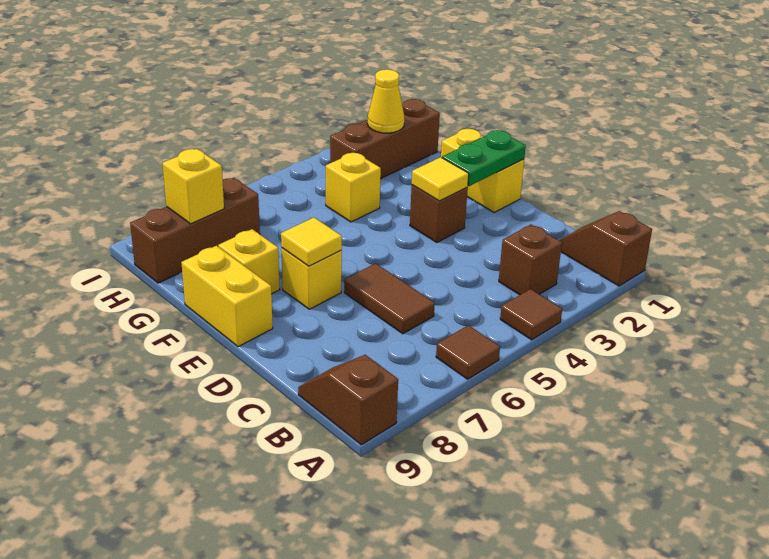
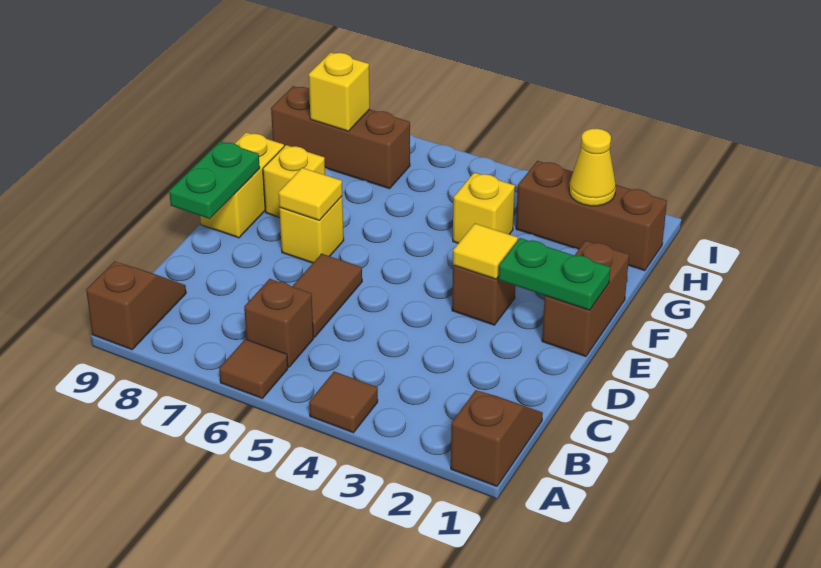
brown 1x1 brick [499,224,562,295] -> brown 1x1 brick moved to [244,279,313,367]
none -> green 1x2 plate [169,141,260,219]
yellow 1x2 brick [441,129,524,212] -> brown 1x2 brick [542,241,629,357]

